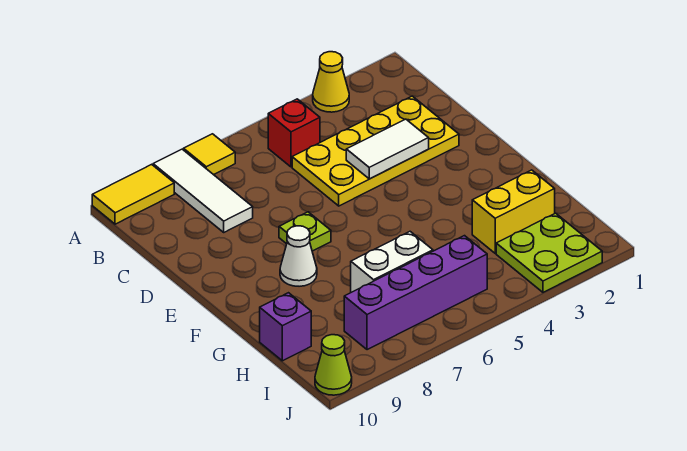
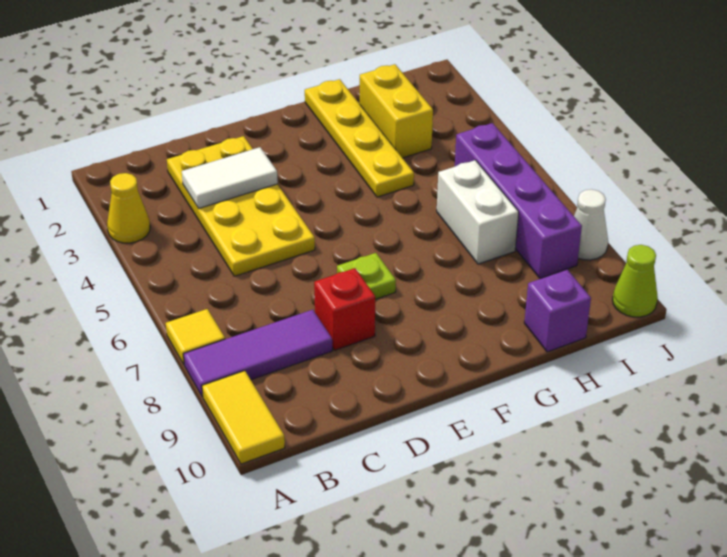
white 1x3 tile [153,149,253,232] -> purple 1x3 tile [184,310,332,397]
red 1x1 brick [268,99,320,167] -> red 1x1 brick moved to [314,268,375,350]
white 1x2 tile [346,119,429,179] -> white 1x2 tile turned to [182,147,278,208]
white 1x1 cone [280,226,317,286] -> white 1x1 cone moved to [574,189,608,260]
none -> yellow 1x4 plate [305,79,414,197]
lime 2x2 plate [496,213,602,292] -> none

